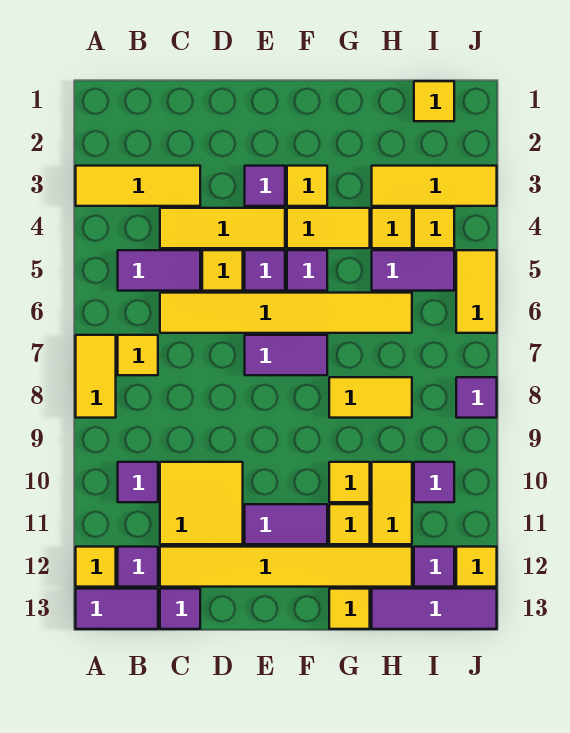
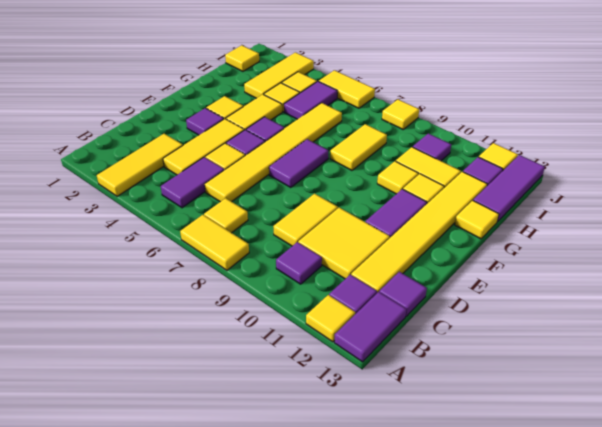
none -> yellow 1x2 tile [273,194,338,246]
purple 1x1 tile [456,377,497,418] -> yellow 1x1 tile [382,100,419,129]

